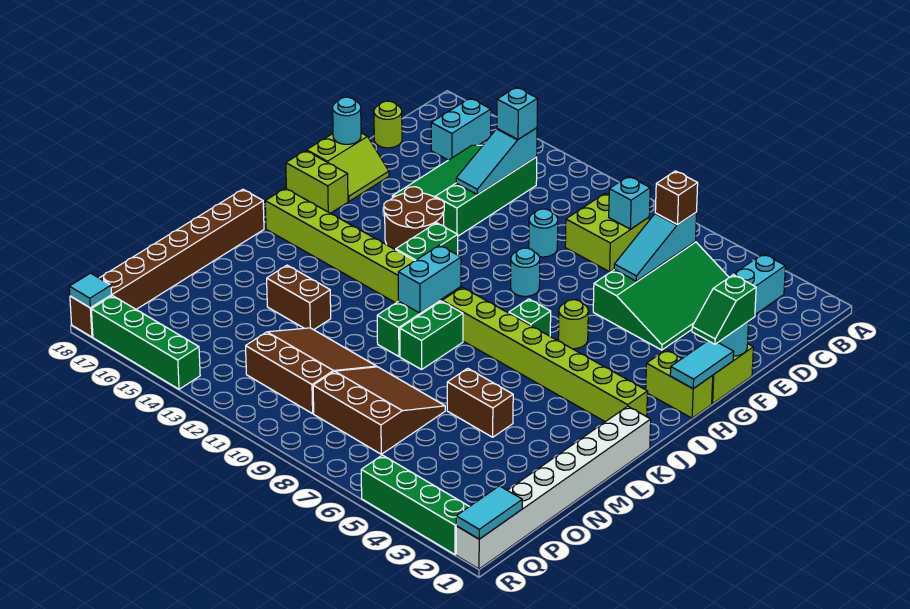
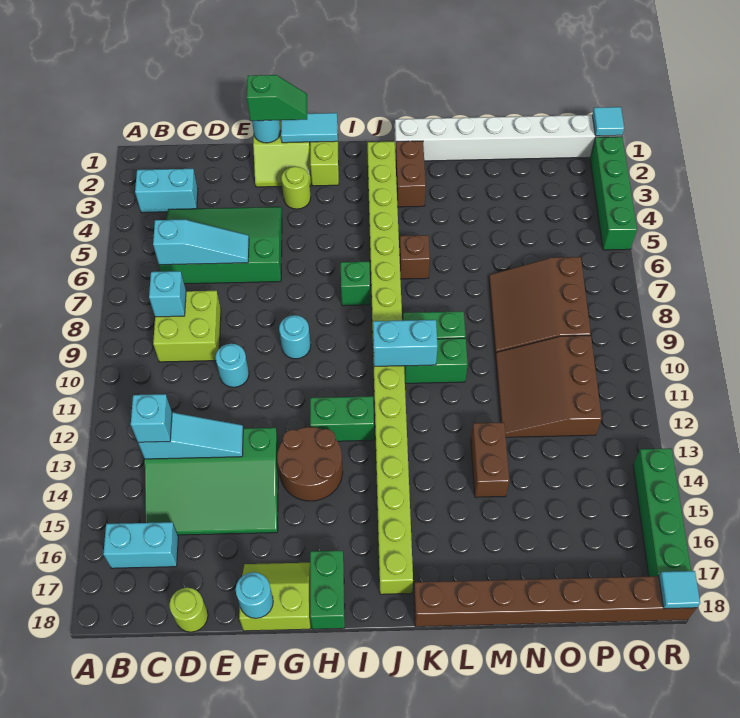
brown 1x1 brick [655,171,698,225] -> brown 1x1 brick moved to [399,235,430,279]
lime 1x1 round brick [558,300,588,349] -> lime 1x1 round brick moved to [281,167,311,209]
lime 1x2 brick [286,151,348,213] -> green 1x2 brick [310,551,345,629]
brown 1x2 brick [447,368,513,437] -> brown 1x2 brick moved to [396,141,426,207]
cyan 1x2 tile [456,486,522,539] -> cyan 1x1 tile [592,107,624,136]

